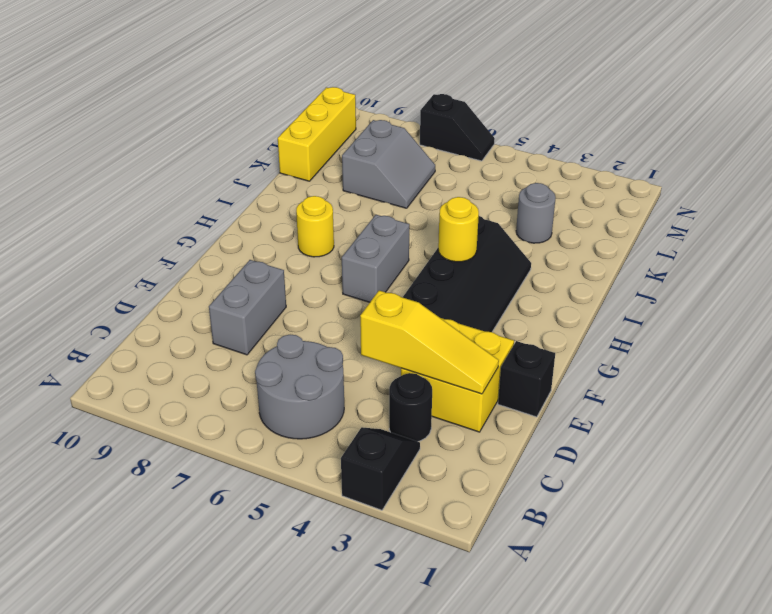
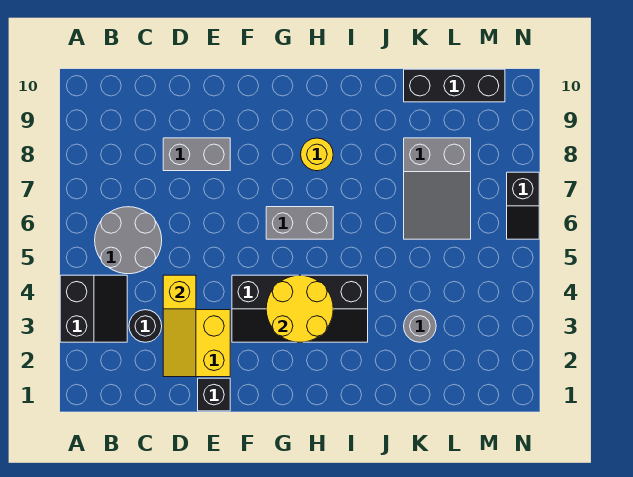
black 1x2 slope [341,427,420,510] -> black 2x2 slope [60,275,127,342]
yellow 1x1 round brick [438,197,479,262] -> yellow 2x2 round brick [266,275,333,342]
grey 2x2 slope [342,120,435,208] -> grey 2x3 slope [404,138,471,239]
yellow 1x3 brick [278,87,356,181] -> black 1x3 brick [404,69,505,102]

